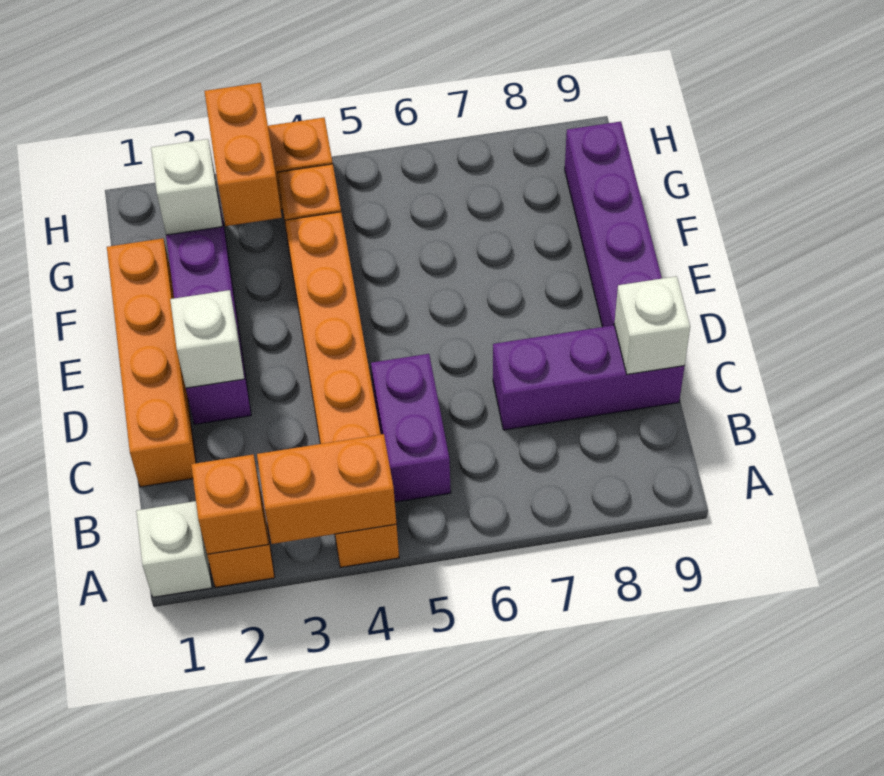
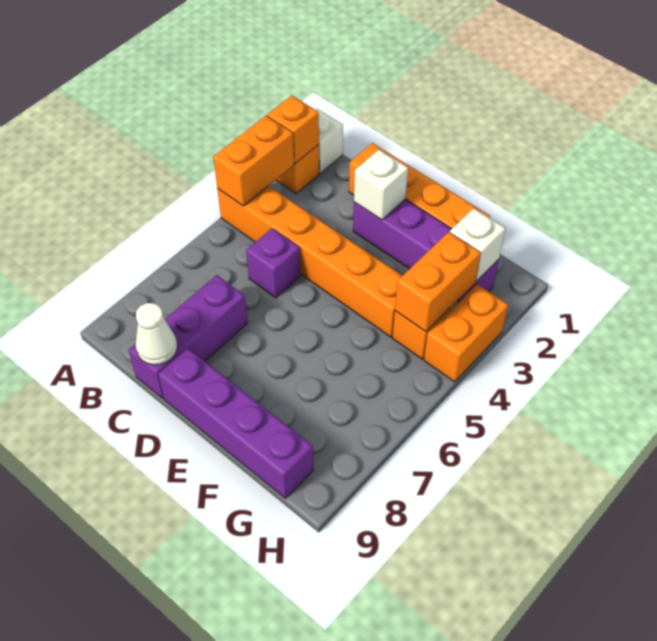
purple 1x2 brick [371,354,451,502] -> purple 1x1 brick [246,228,301,298]
white 1x1 brick [614,276,690,374] -> white 1x1 cone [136,303,177,365]
orange 1x2 brick [204,83,282,226] -> orange 1x2 brick turned to [395,232,481,332]

